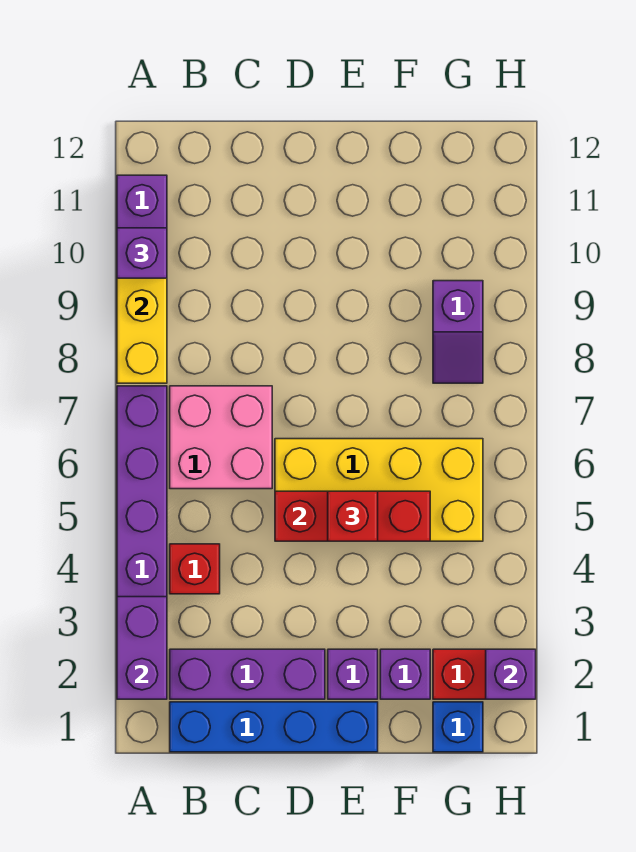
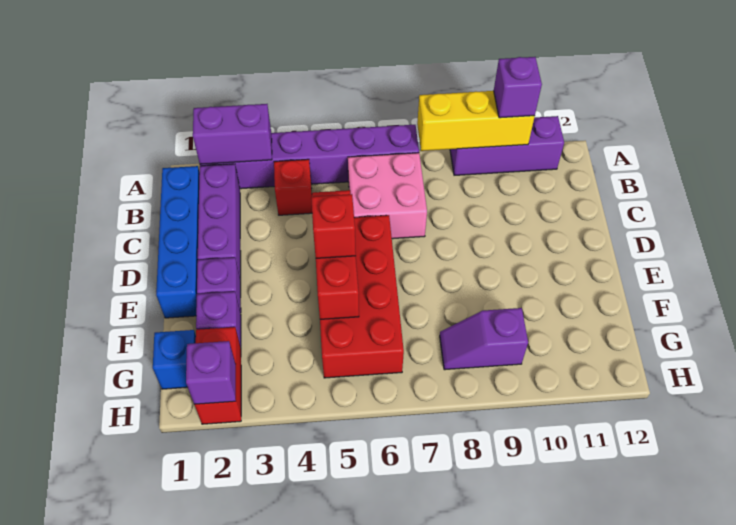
yellow 2x4 brick [275,439,483,541] -> red 2x4 brick [320,215,404,378]

